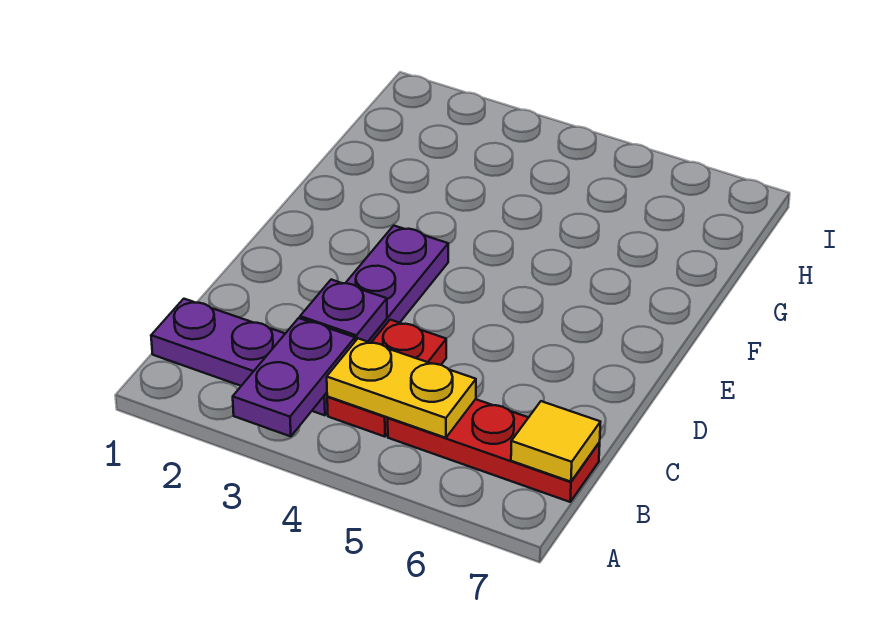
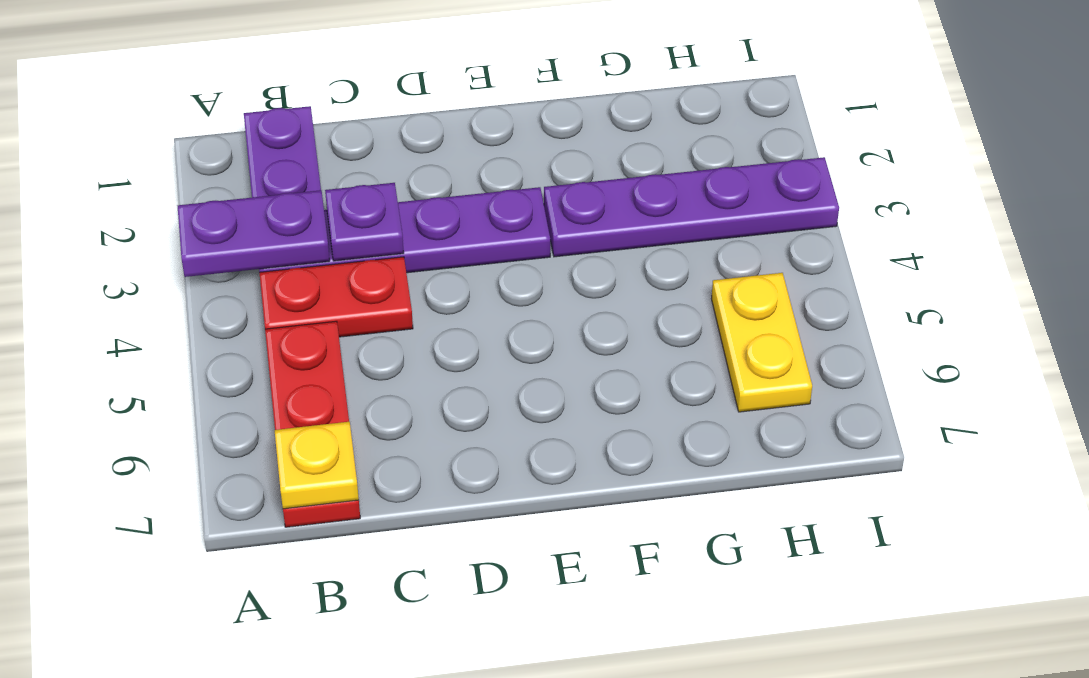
yellow 1x2 plate [327,339,476,438] -> yellow 1x2 plate moved to [712,273,812,412]
yellow 1x1 tile [511,401,600,482] -> yellow 1x1 plate [275,422,359,509]
none -> purple 1x4 plate [544,157,839,257]

